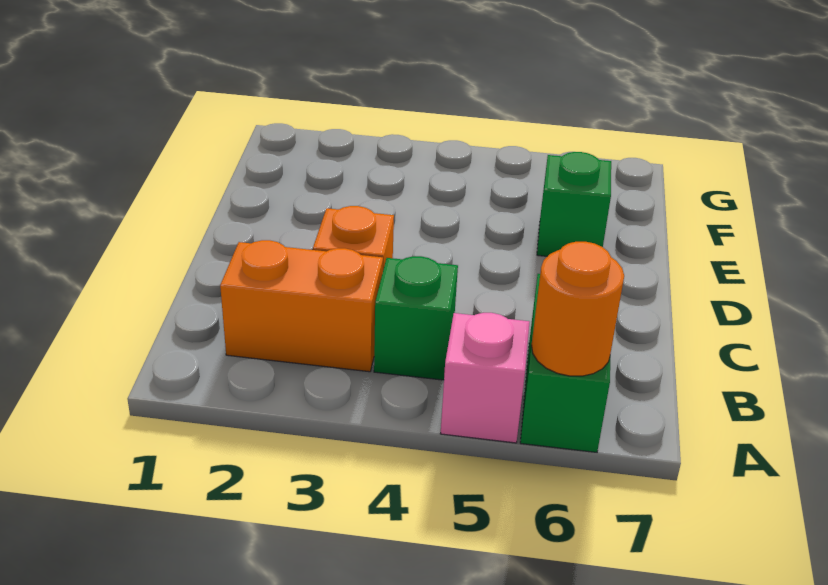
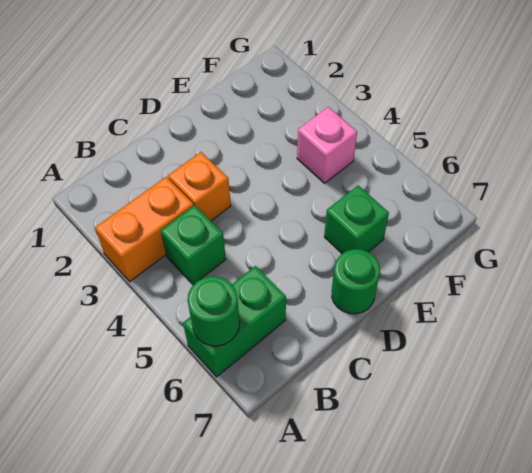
pink 1x1 brick [441,313,530,443] -> pink 1x1 brick moved to [297,107,357,183]
orange 1x1 round brick [531,242,624,376] -> green 1x1 round brick [187,276,240,346]
orange 1x2 brick [220,240,383,372] -> orange 1x2 brick turned to [95,177,194,281]
none -> green 1x1 round brick [332,249,380,314]

